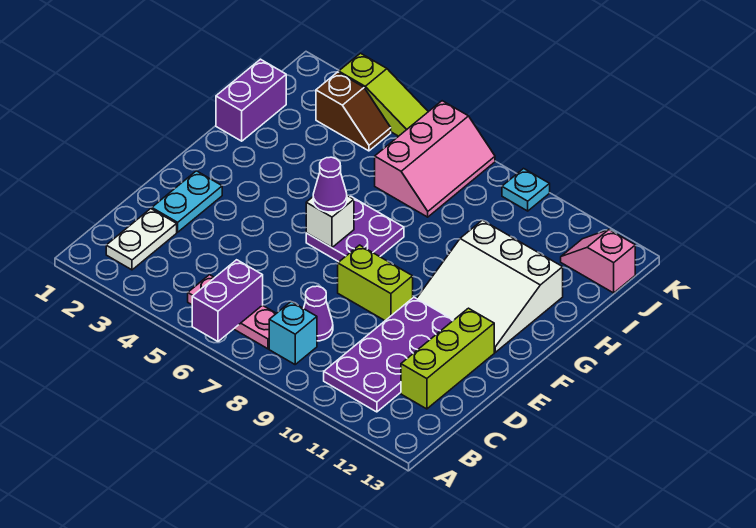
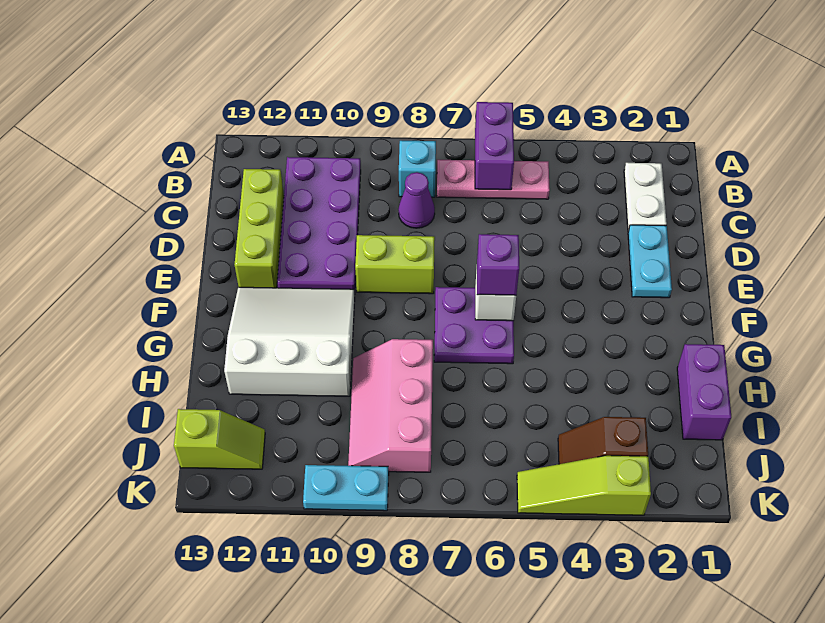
purple 1x1 cone [313,157,347,212] -> purple 1x1 brick [477,234,519,295]
pink 2x3 slope [375,101,495,217] -> pink 2x3 slope moved to [348,339,433,472]
pink 1x2 slope [561,230,635,293] -> lime 1x2 slope [174,409,265,469]
cyan 1x1 plate [502,169,550,211] -> cyan 1x2 plate [303,465,389,511]

